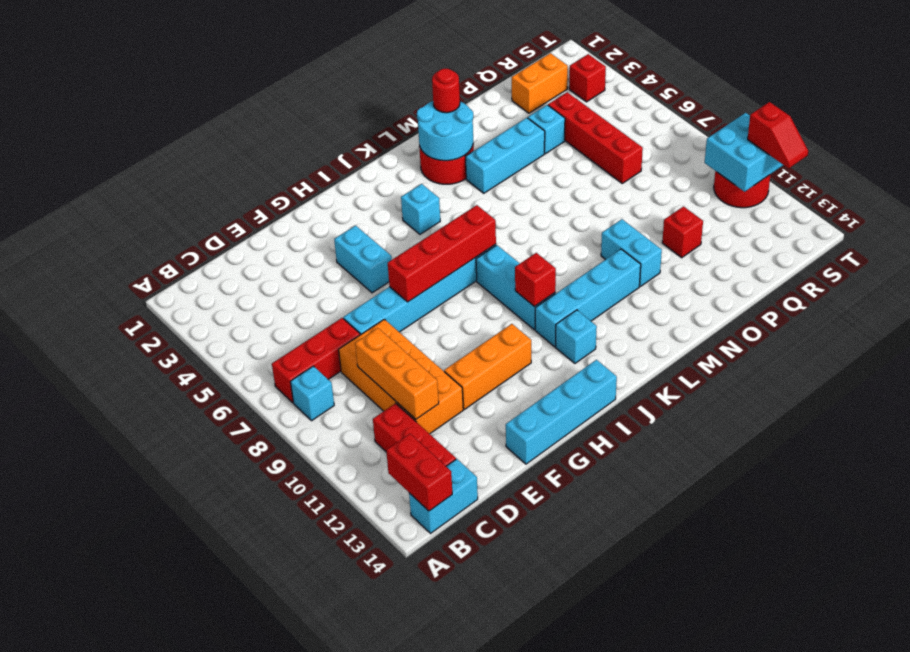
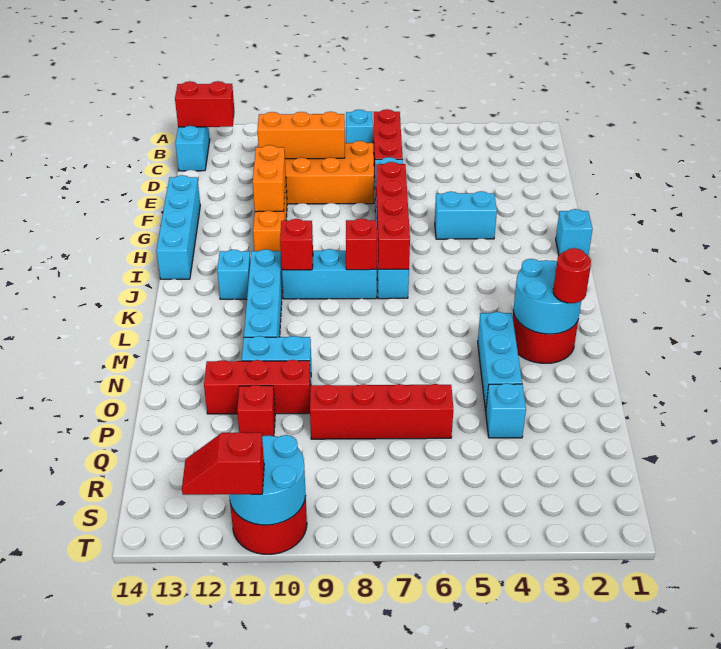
red 1x3 brick [373,403,456,466] -> red 1x3 brick moved to [204,360,311,414]
cyan 1x1 brick [401,184,440,234] -> cyan 1x1 brick moved to [556,209,592,255]
orange 1x2 brick [512,53,568,113] -> orange 1x2 brick moved to [253,145,286,212]
red 1x4 brick [548,92,643,183] -> red 1x4 brick moved to [310,384,453,439]
red 1x1 brick [569,54,606,102] -> red 1x1 brick moved to [346,218,377,270]
cyan 2x2 brick [705,113,783,192] -> cyan 2x2 round brick [229,435,306,525]

